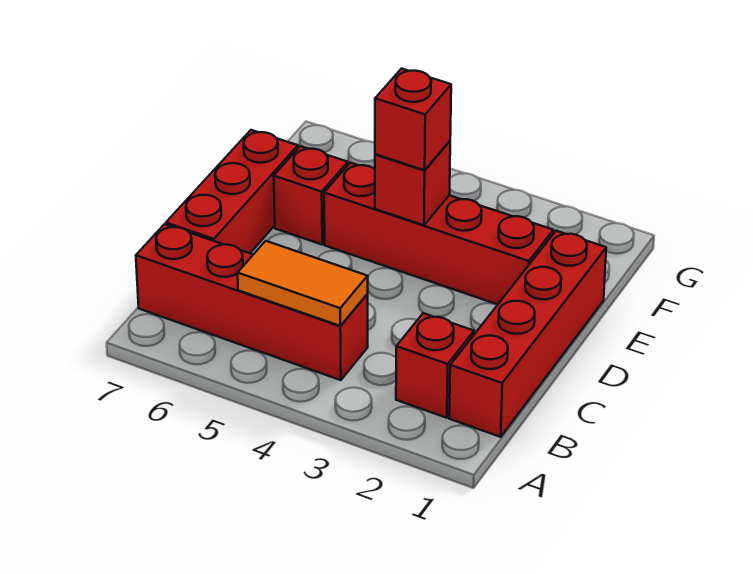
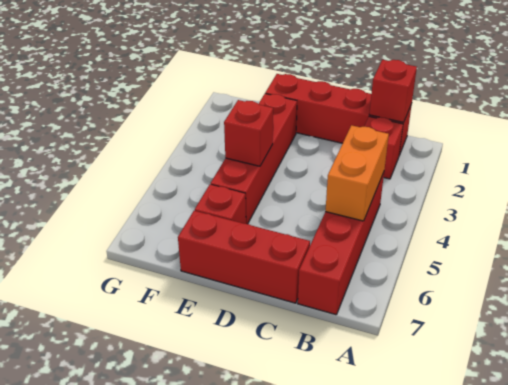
orange 1x2 tile [238,241,368,326] -> orange 1x2 brick [325,125,389,221]
red 1x1 brick [375,69,451,170] -> red 1x1 brick moved to [369,60,417,122]

